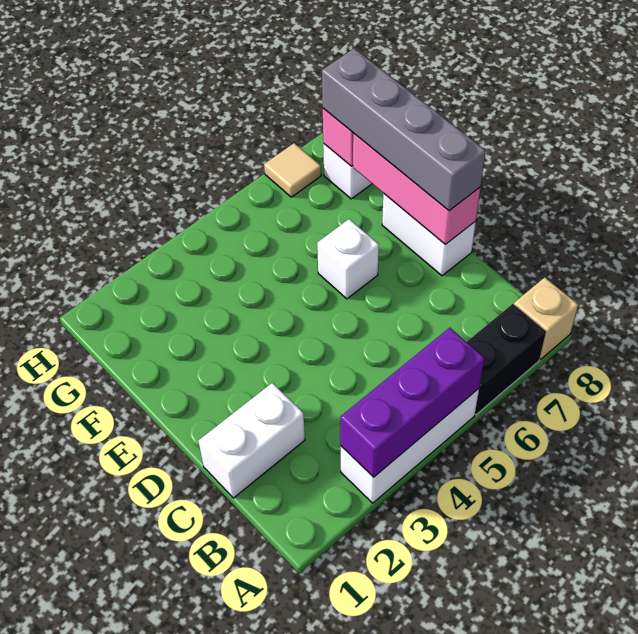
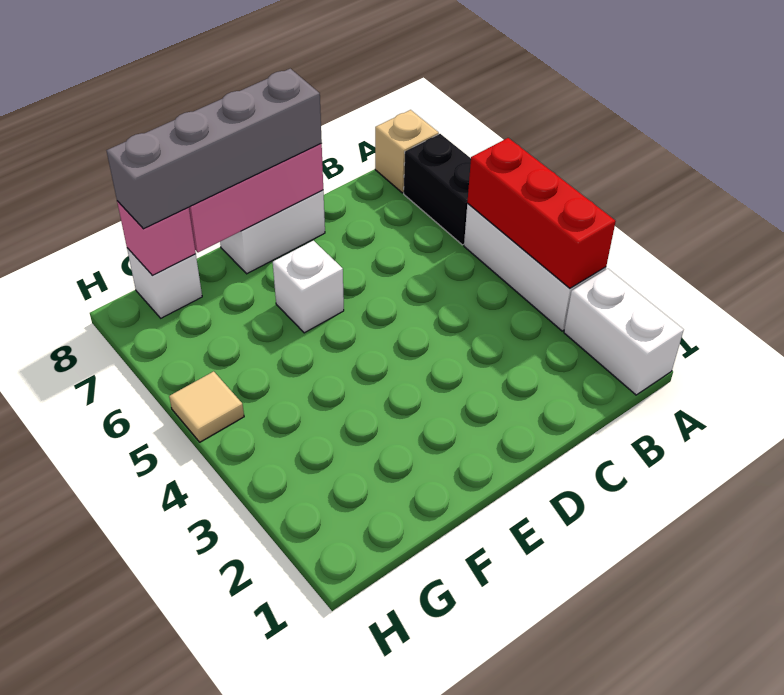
purple 1x3 brick [340,328,484,477] -> red 1x3 brick [467,138,616,288]
white 1x2 brick [198,383,305,498] -> white 1x2 brick moved to [564,269,684,395]
tan 1x1 tile [264,143,321,197] -> tan 1x1 tile moved to [169,371,244,442]

